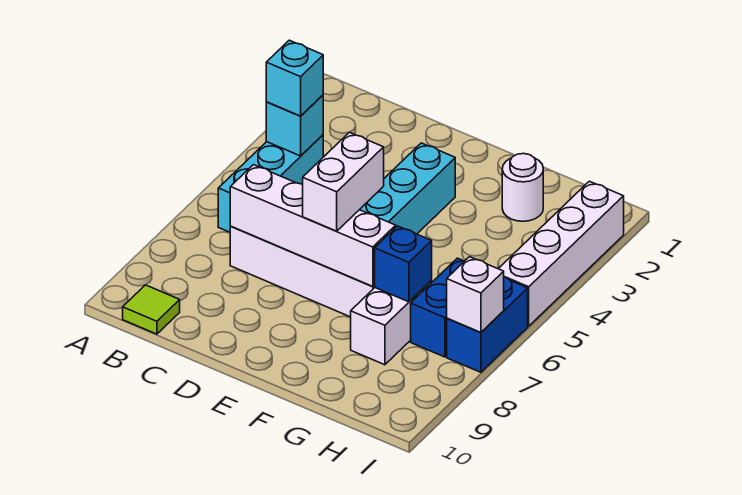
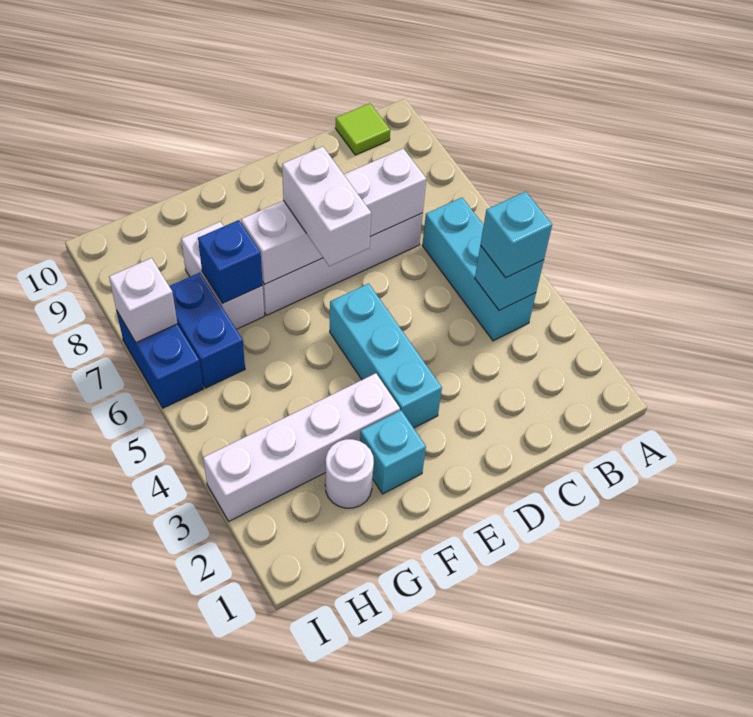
none -> cyan 1x1 brick [360,410,426,494]
white 1x4 brick [499,181,624,326] -> white 1x4 brick turned to [203,373,400,521]

